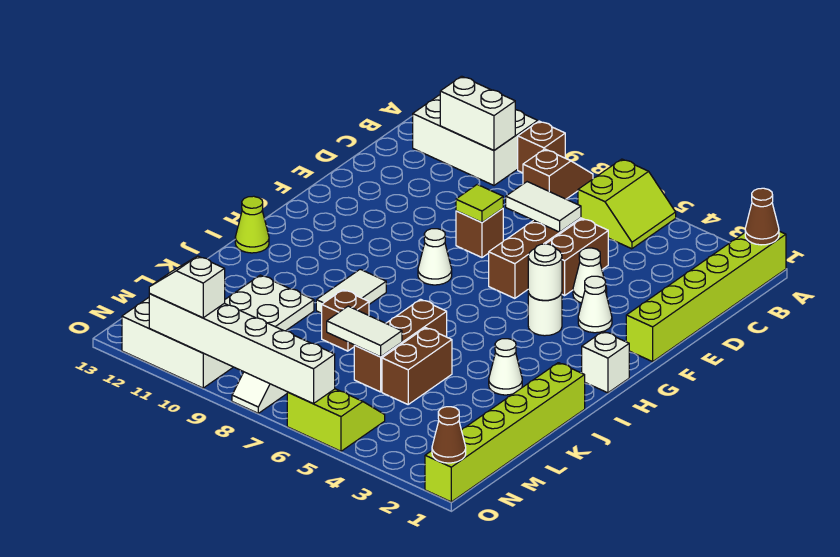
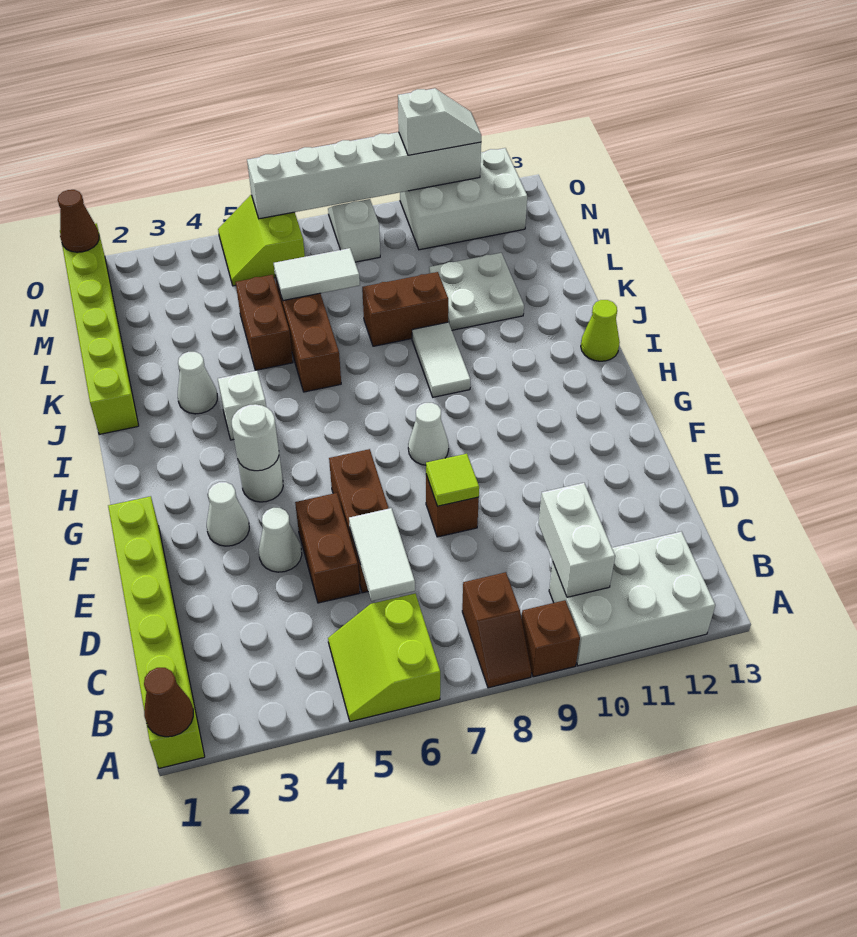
white 1x2 brick [440,76,515,150] -> white 1x2 brick turned to [538,483,615,597]
white 1x2 tile [506,182,581,232] -> white 1x2 tile turned to [349,508,415,601]
white 1x1 brick [582,331,629,393] -> white 1x1 brick moved to [218,370,266,440]
brown 1x1 brick [322,290,369,351] -> brown 1x2 brick [362,272,448,346]
lime 2x2 slope [287,389,385,451] -> lime 2x2 slope turned to [218,195,305,286]

